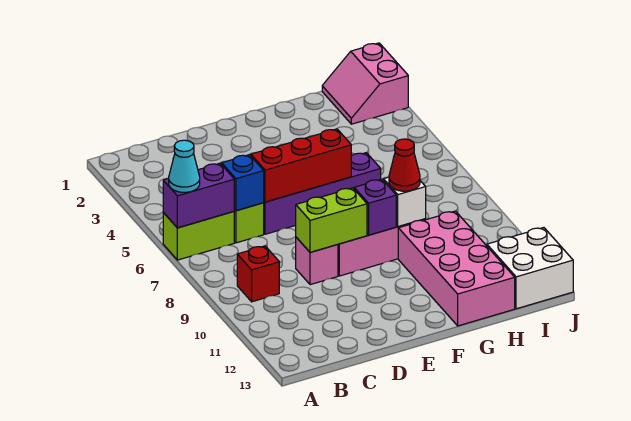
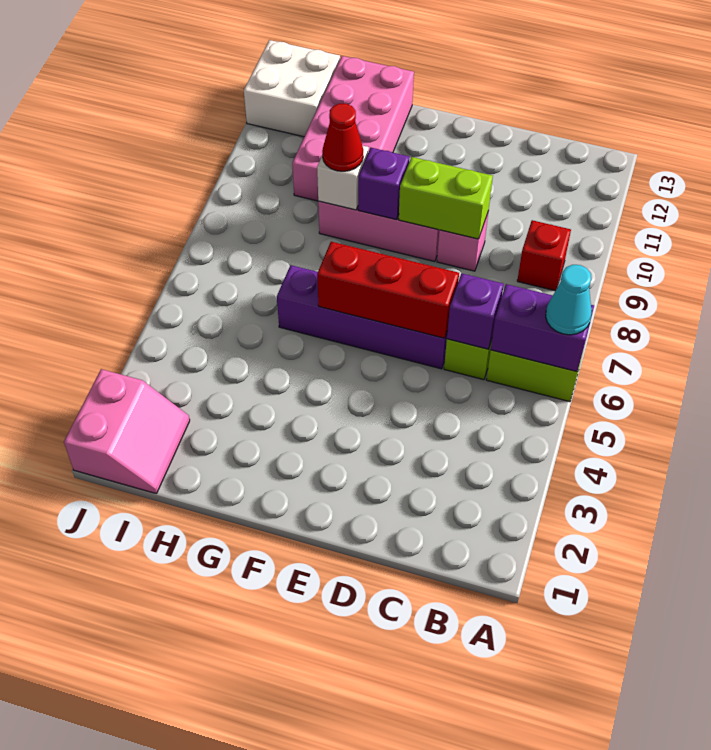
blue 1x1 brick [222,155,264,211] -> purple 1x1 brick [447,273,504,349]

